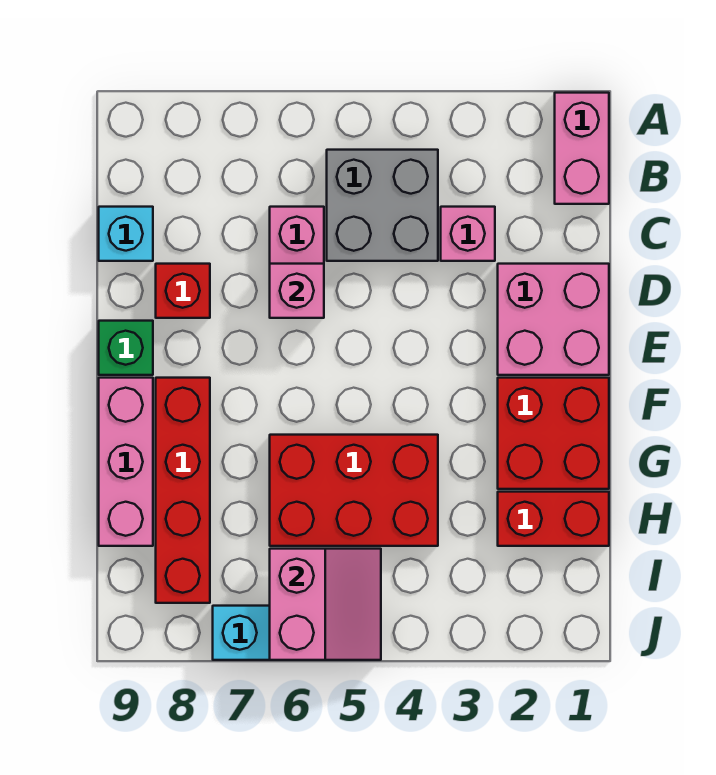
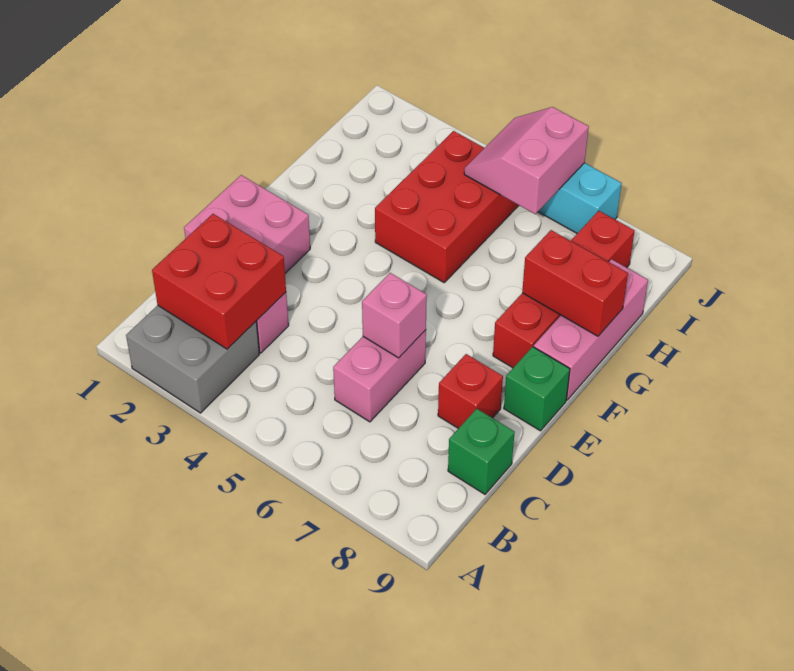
pink 1x2 brick [555,93,609,204] -> none
grey 2x2 brick [327,150,438,261] -> grey 2x2 brick moved to [126,305,259,413]
cyan 1x1 brick [99,207,153,261] -> green 1x1 brick [448,409,515,494]
red 2x2 brick [498,378,609,489] -> red 2x2 brick moved to [152,214,286,349]
red 2x3 brick [270,435,438,546] -> red 2x3 brick turned to [375,131,519,282]
red 1x2 brick [498,492,609,546] -> red 1x2 brick moved to [522,230,628,336]

